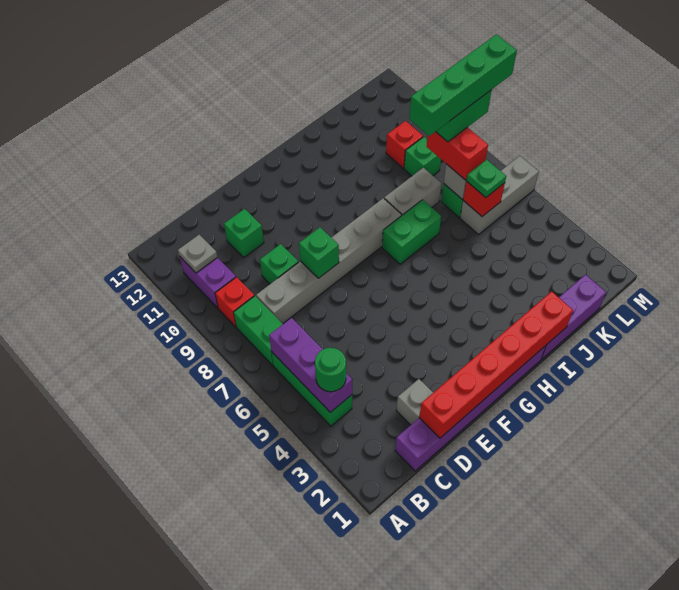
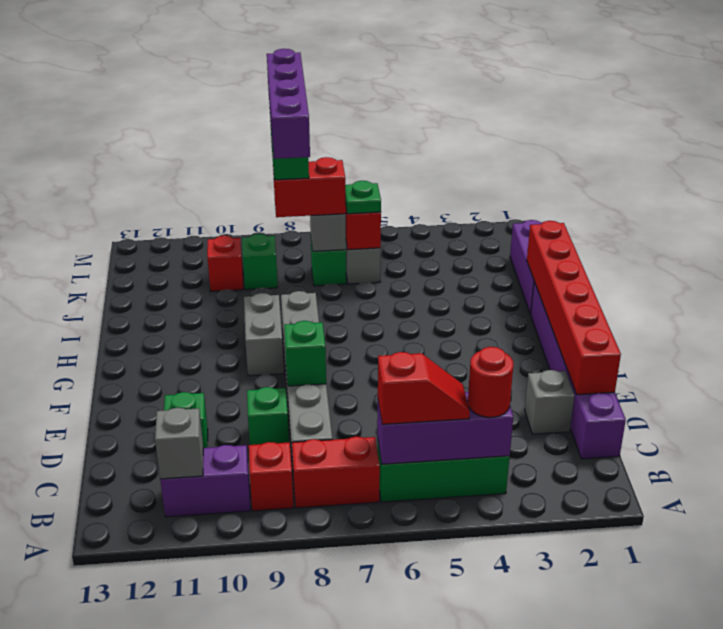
green 1x1 round brick [315,348,346,392] -> red 1x1 round brick [468,347,513,417]
none -> red 1x2 slope [378,352,470,424]
green 1x2 brick [234,296,283,365] -> red 1x2 brick [292,436,380,508]
grey 1x1 plate [178,235,217,273] -> grey 1x1 brick [155,408,203,479]
green 1x2 brick [382,200,441,264] -> none
grey 1x2 brick [384,168,442,215] -> grey 1x2 brick moved to [244,293,284,376]
green 1x4 brick [409,34,517,136] -> purple 1x4 brick [267,49,310,159]

